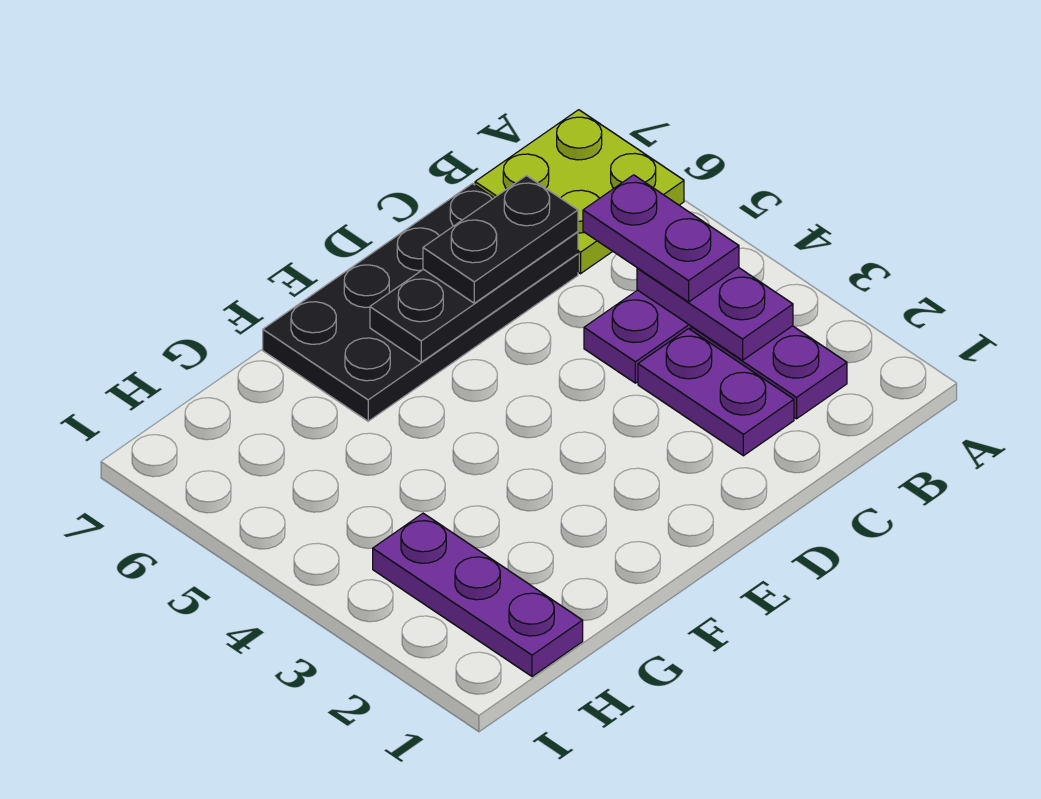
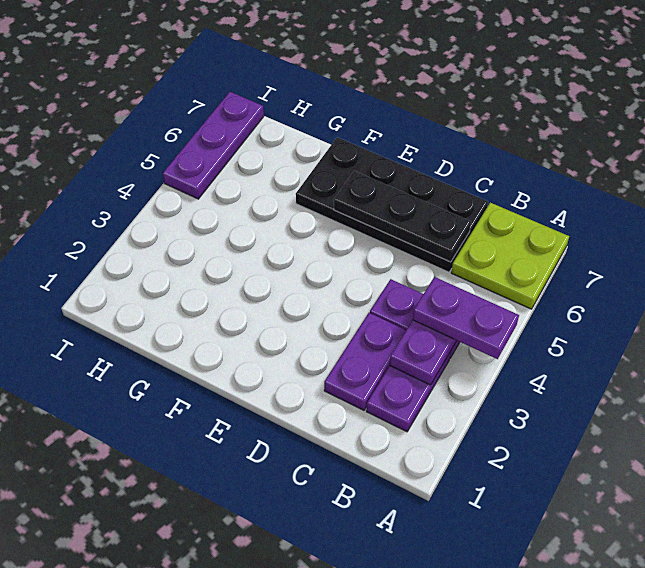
purple 1x2 plate [583,175,739,302] -> purple 1x2 plate turned to [413,277,519,359]
black 1x2 plate [423,176,578,303] -> none
purple 1x3 plate [373,513,583,676] -> purple 1x3 plate moved to [163,92,264,199]

